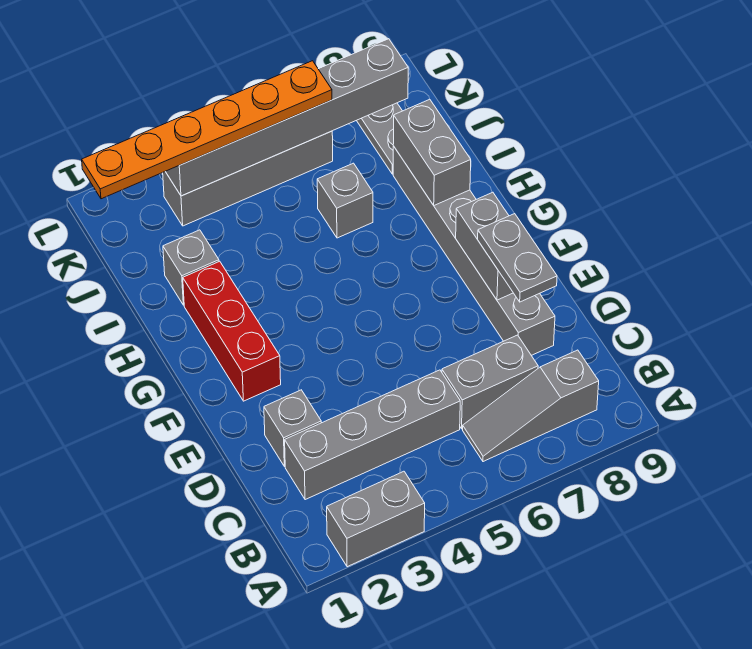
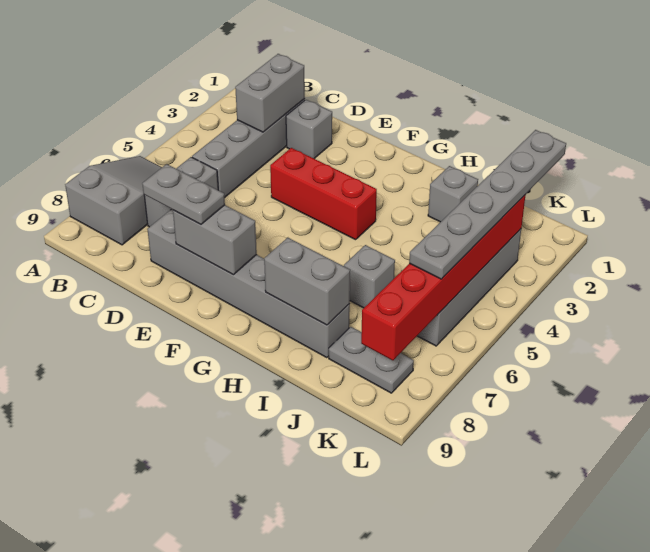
grey 1x2 brick [327,471,425,567] -> grey 1x2 brick moved to [235,54,305,132]
grey 1x3 slope [463,350,599,462] -> grey 2x3 slope [65,156,162,245]
red 1x3 brick [183,261,281,401] -> red 1x3 brick moved to [270,148,377,240]
orange 1x6 plate [82,61,332,199] -> grey 1x6 plate [409,130,566,279]
grey 1x6 brick [165,39,408,196] -> red 1x6 brick [361,195,525,360]

